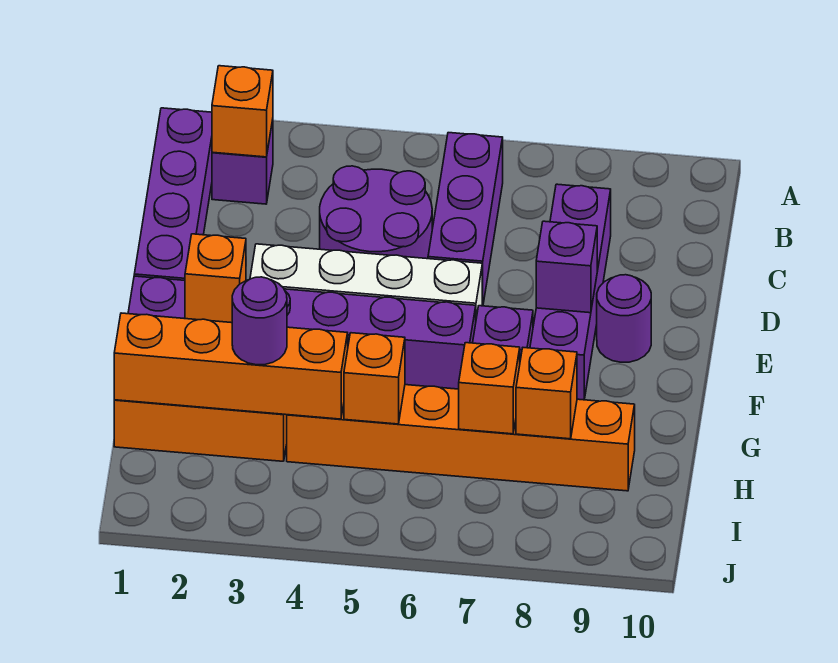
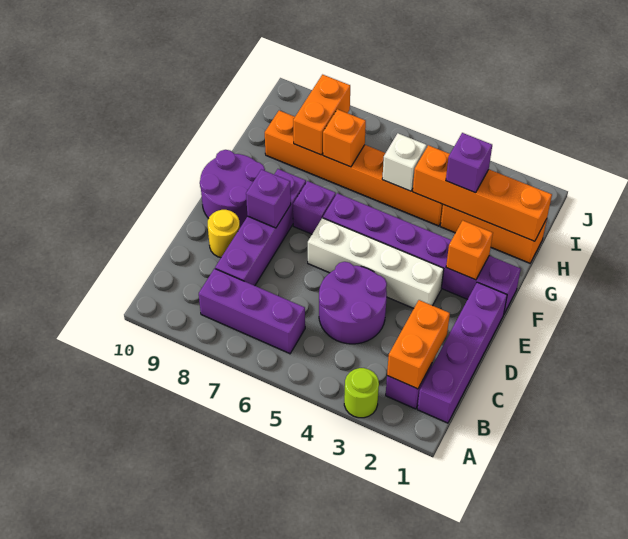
none -> lime 1x1 round brick [344,368,379,418]
orange 1x1 brick [212,66,273,157] -> orange 1x2 brick [387,300,450,389]
purple 1x3 brick [428,133,503,306] -> purple 1x3 brick turned to [199,269,305,354]
none -> yellow 1x1 round brick [208,210,240,258]
purple 1x1 round brick [597,275,651,362] -> purple 2x2 round brick [200,150,265,227]
purple 1x1 round brick [232,277,287,365] -> purple 1x1 brick [446,133,492,193]
orange 1x1 brick [344,333,405,424] -> white 1x1 brick [382,133,427,191]
orange 1x1 brick [516,348,577,439] -> orange 1x2 brick [293,75,350,155]

